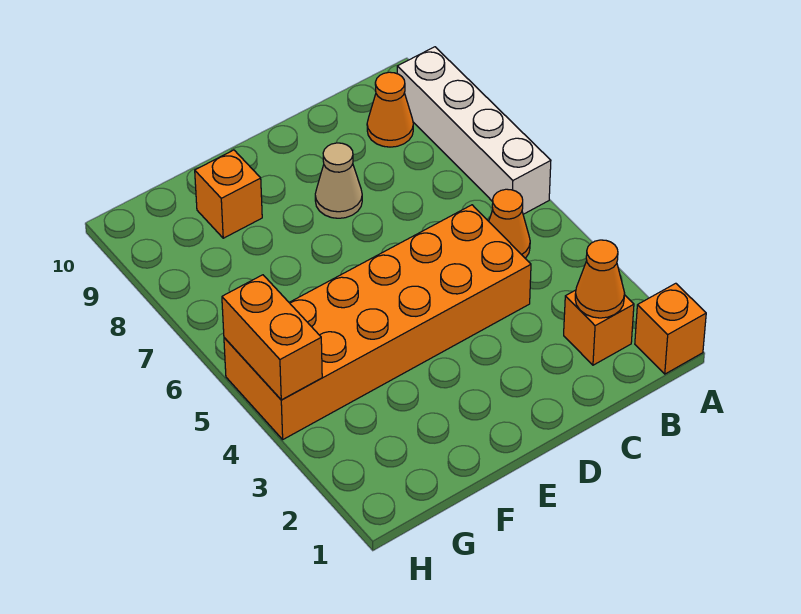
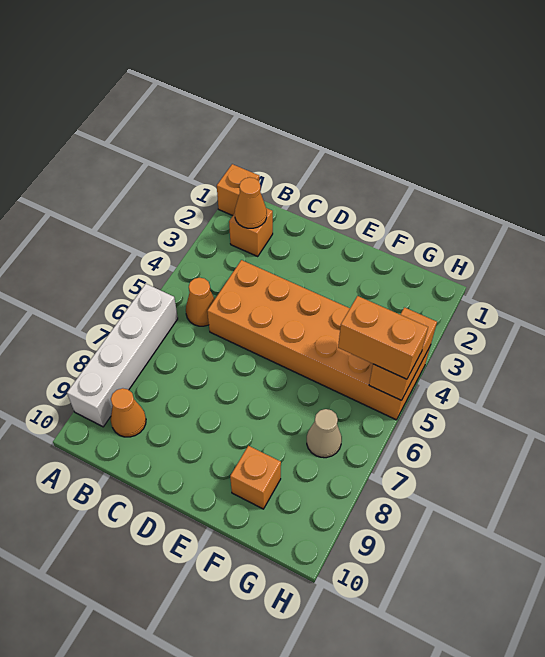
tan 1x1 cone [315,143,362,218] -> tan 1x1 cone moved to [307,409,342,458]
none -> orange 1x2 brick [338,296,428,379]

